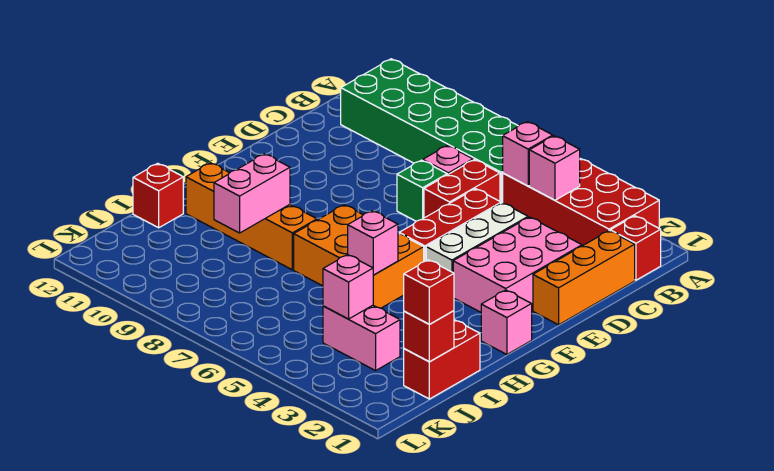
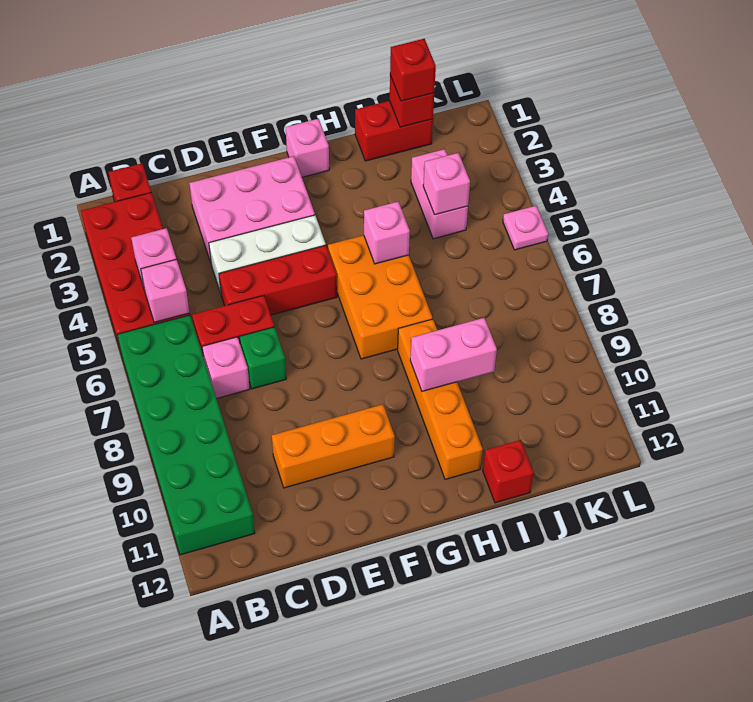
orange 1x3 brick [533,231,635,325] -> orange 1x3 brick moved to [272,404,395,488]
none -> pink 1x1 plate [503,206,548,250]

